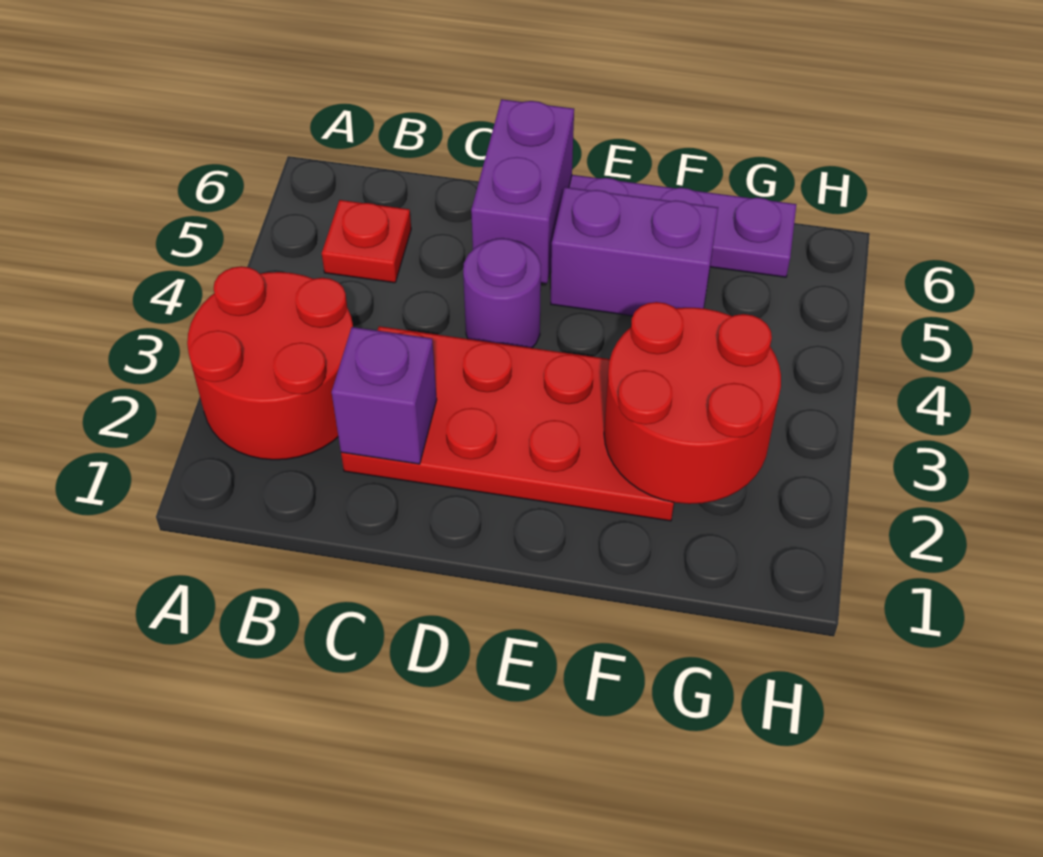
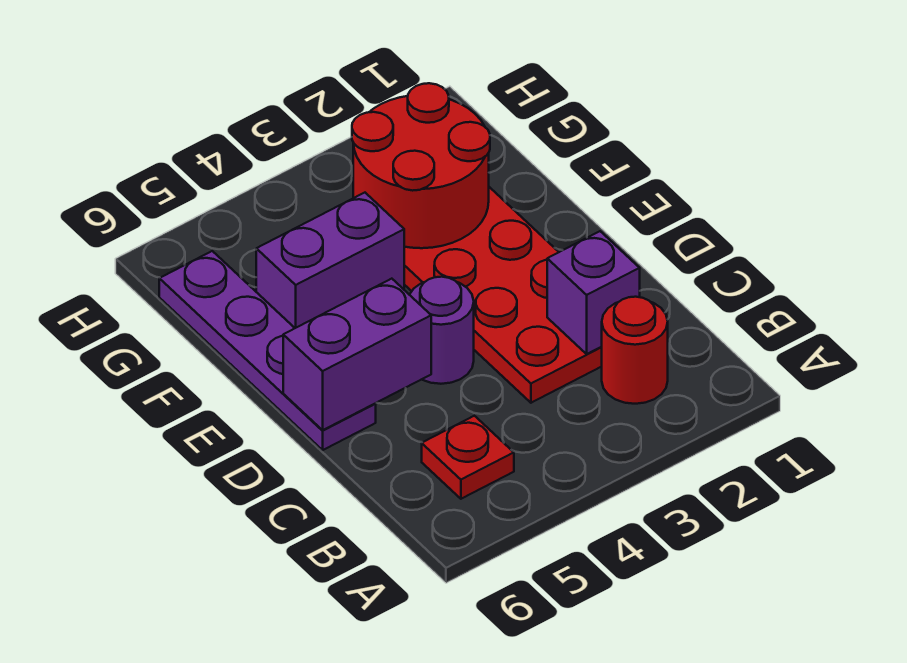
red 2x2 round brick [187,266,353,460] -> red 1x1 round brick [602,297,668,404]
purple 1x2 brick [551,187,718,316] -> purple 1x2 brick turned to [256,193,404,328]

